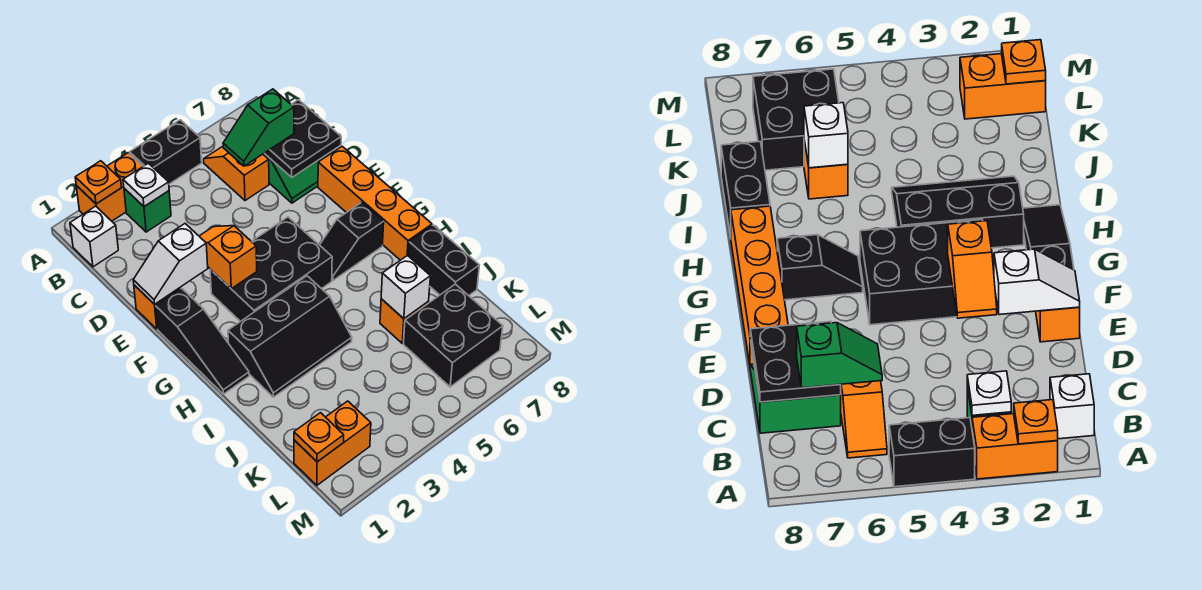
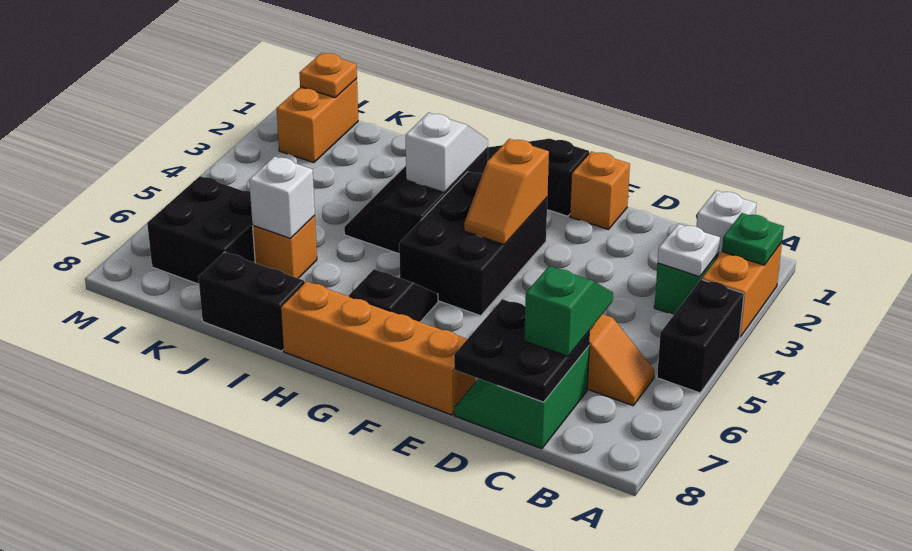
orange 1x1 plate [75,161,122,204] -> green 1x1 plate [722,213,784,265]
white 1x2 slope [133,224,208,304] -> white 1x2 slope moved to [406,113,488,193]
orange 1x2 slope [199,226,257,289] -> orange 1x2 slope turned to [464,139,549,245]

